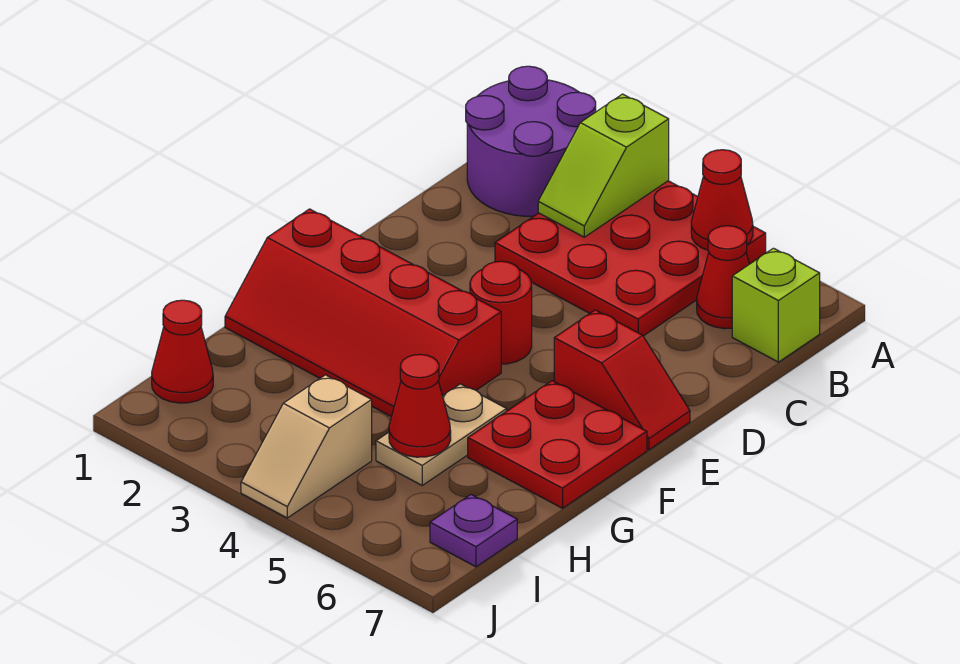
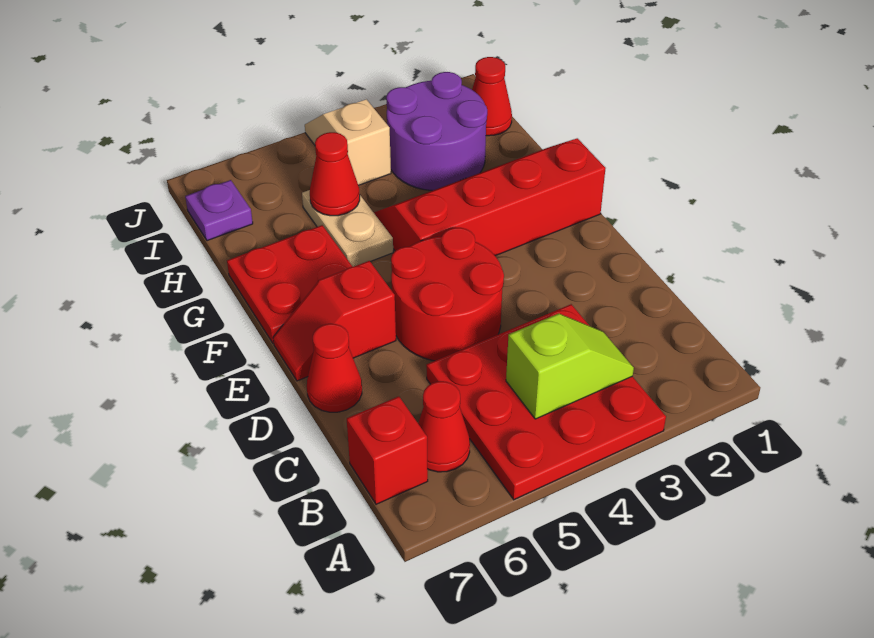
purple 2x2 round brick [466,66,596,216] -> purple 2x2 round brick moved to [386,72,487,191]
lime 1x2 slope [538,94,669,237] -> lime 1x2 slope turned to [506,314,634,419]
red 1x1 cone [691,150,753,250] -> red 1x1 cone moved to [307,324,362,412]
lime 1x1 brick [732,248,820,362] -> red 1x1 brick [347,396,428,504]
red 1x1 round brick [470,261,532,364] -> red 2x2 round brick [391,228,504,361]

